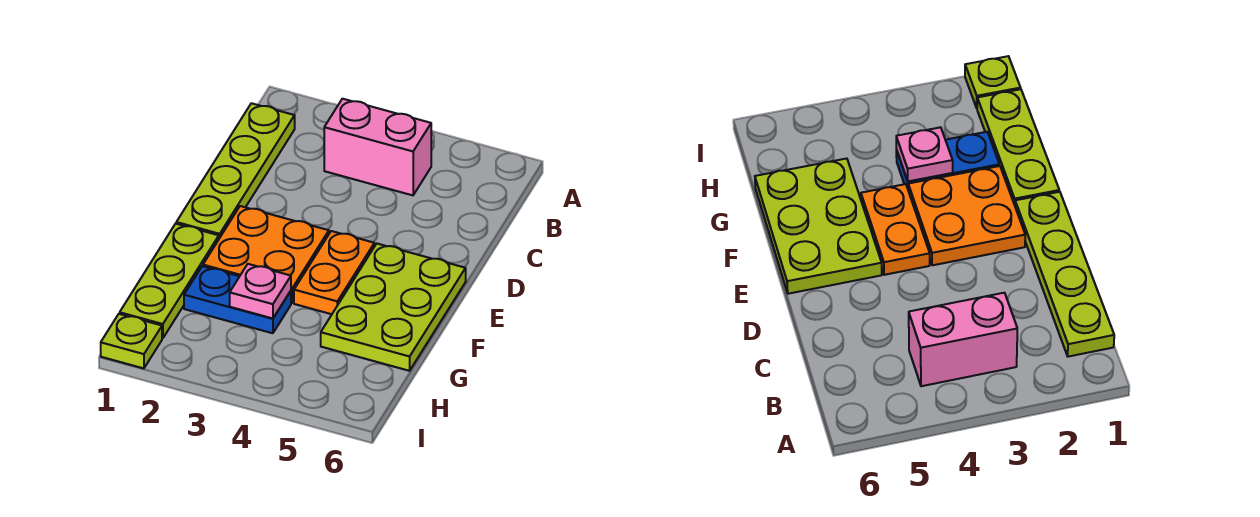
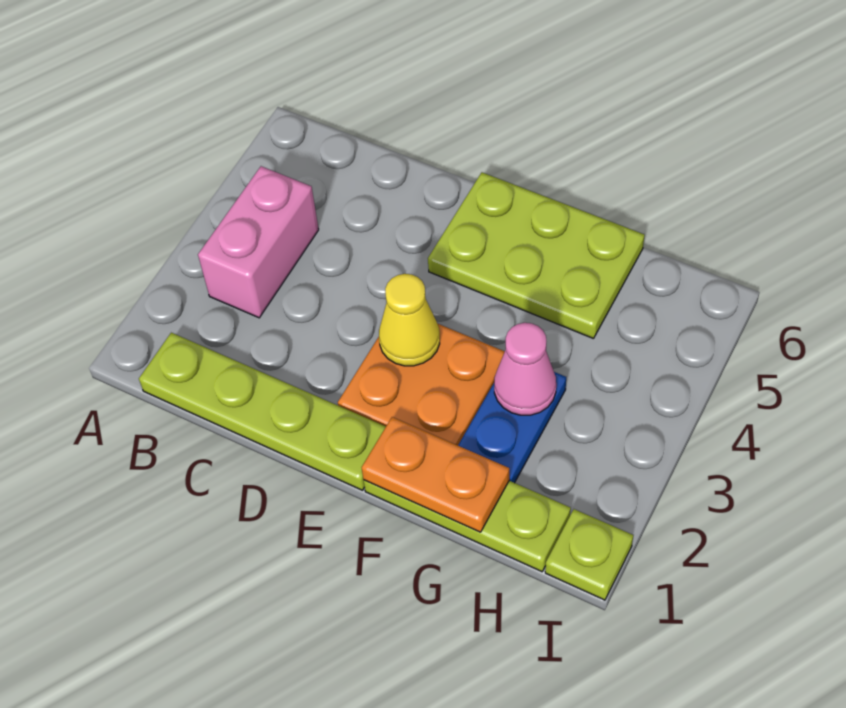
none -> yellow 1x1 cone [379,274,440,366]
orange 1x2 plate [294,231,374,314] -> orange 1x2 plate moved to [362,417,509,532]
pink 1x1 plate [230,264,291,318] -> pink 1x1 cone [494,323,556,415]

